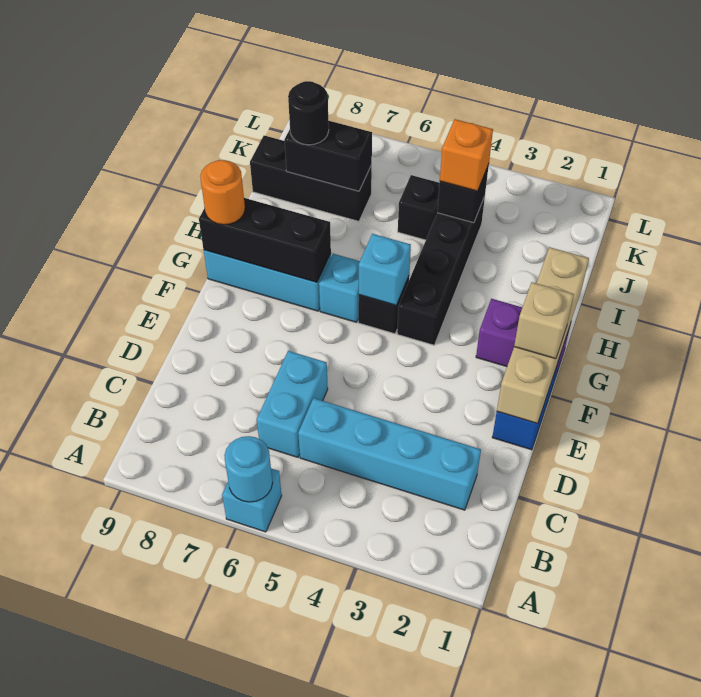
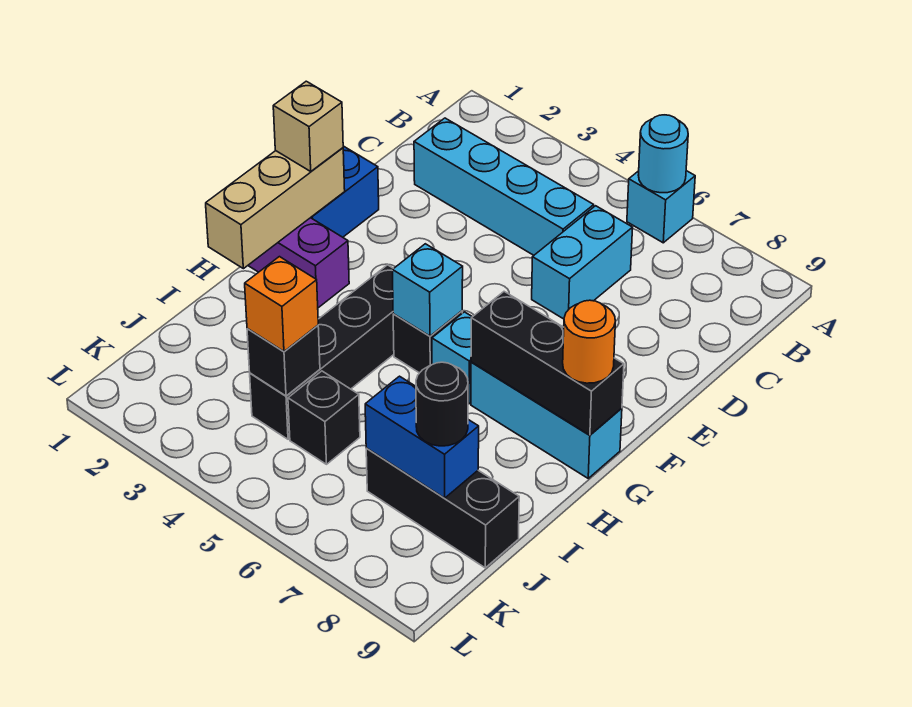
tan 1x4 brick [497,247,589,423] -> tan 1x3 brick [206,148,345,269]
black 1x2 brick [284,121,372,191] -> blue 1x2 brick [365,376,479,498]

